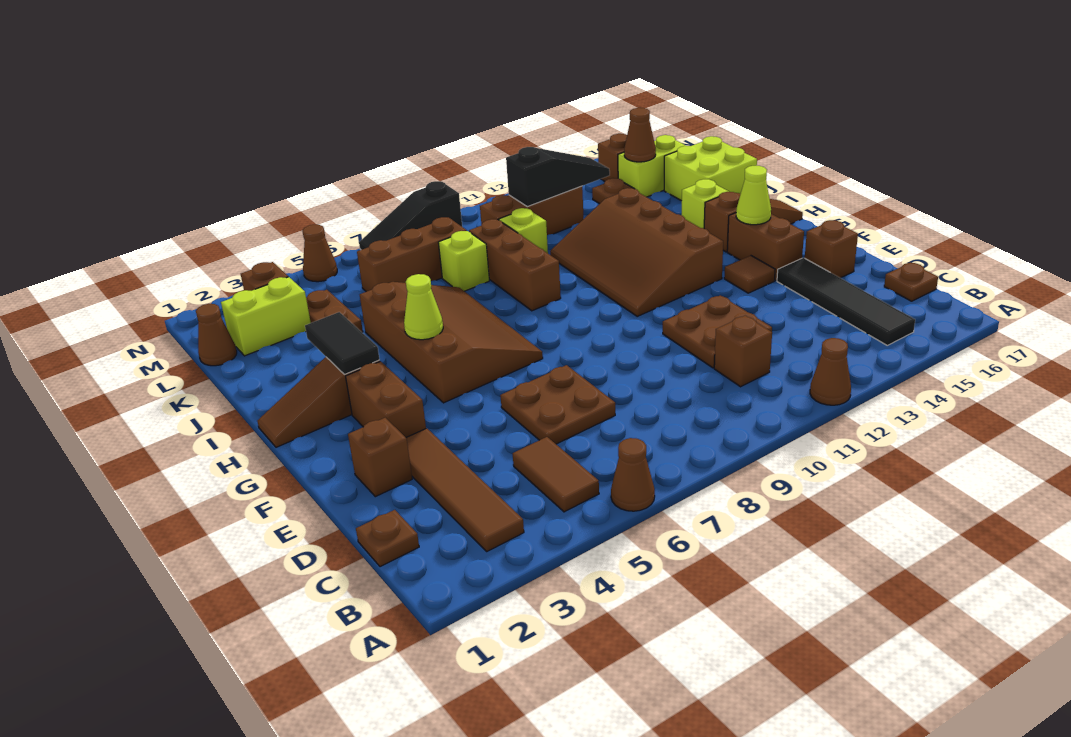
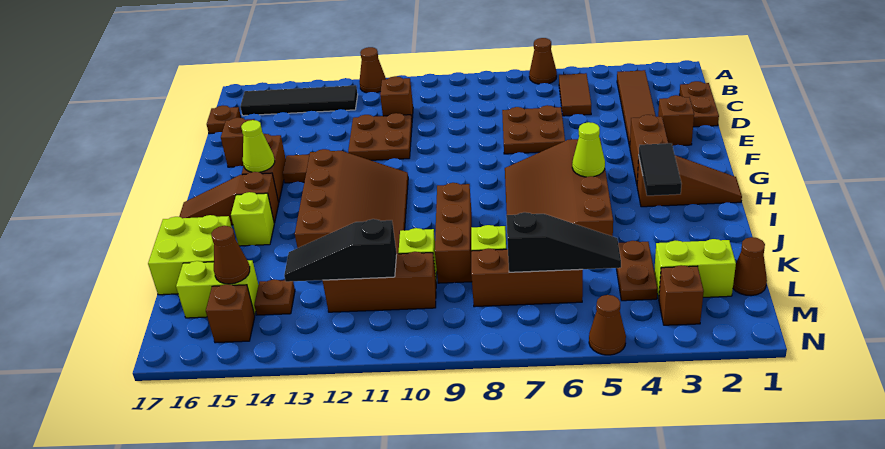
black 1x4 tile [777,258,915,345] -> black 1x4 tile turned to [240,85,358,116]
brown 1x1 plate [356,510,419,567] -> brown 1x2 plate [680,81,719,127]
black 1x3 slope [359,181,462,250] -> black 1x3 slope moved to [506,212,621,272]

